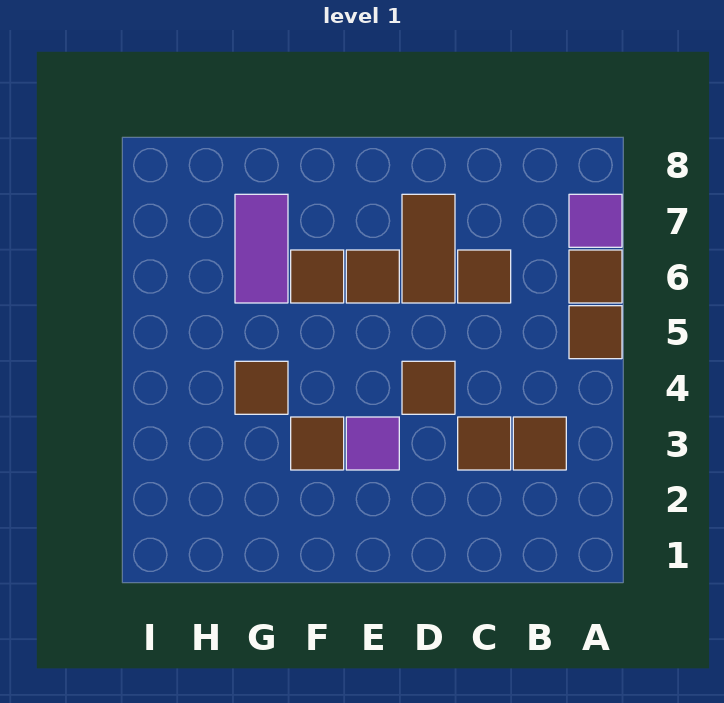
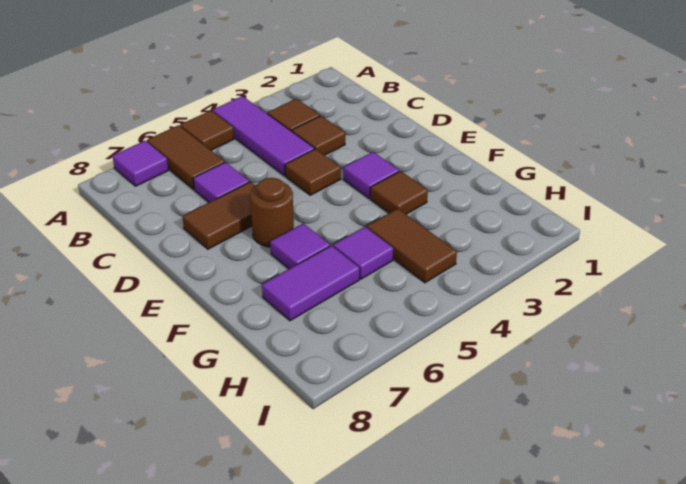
none -> purple 1x3 tile [213,96,314,176]
brown 1x1 tile [569,250,622,303] -> brown 1x2 tile [147,125,225,189]
brown 1x1 tile [458,250,511,303] -> purple 1x1 tile [193,162,249,202]
brown 1x1 tile [346,250,399,303] -> brown 1x1 round brick [250,178,294,247]
brown 1x1 tile [291,250,344,303] -> purple 1x1 tile [270,223,330,269]
brown 1x1 tile [235,361,288,414] -> brown 1x2 tile [367,209,457,283]
none -> purple 1x1 tile [333,227,393,279]

